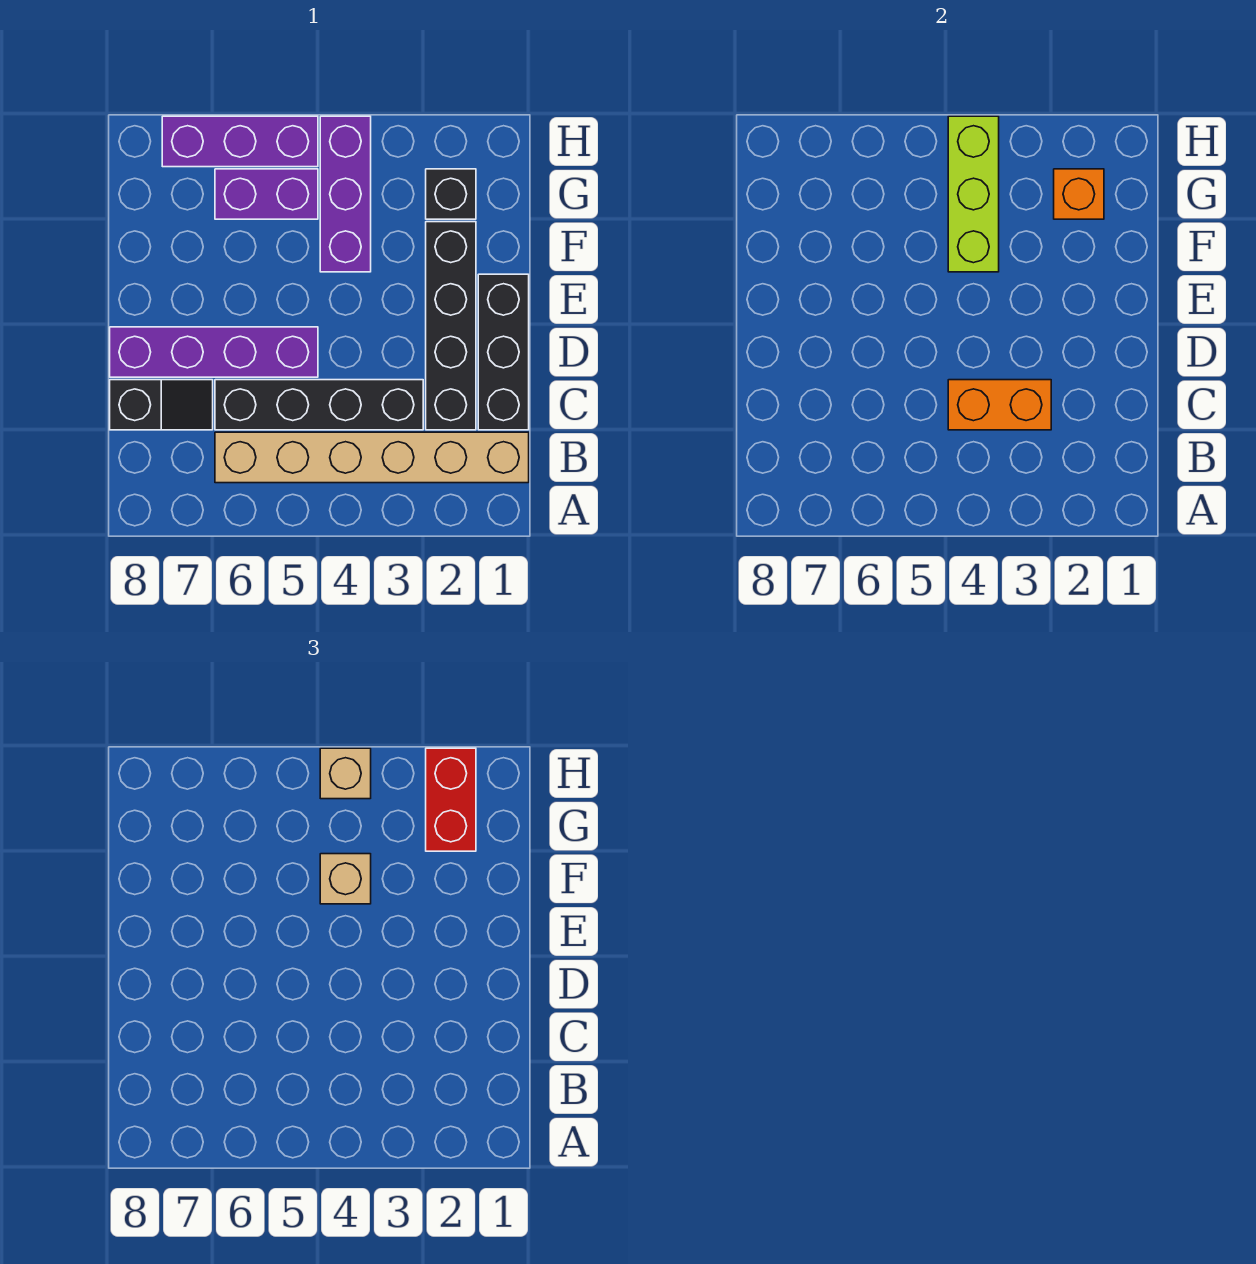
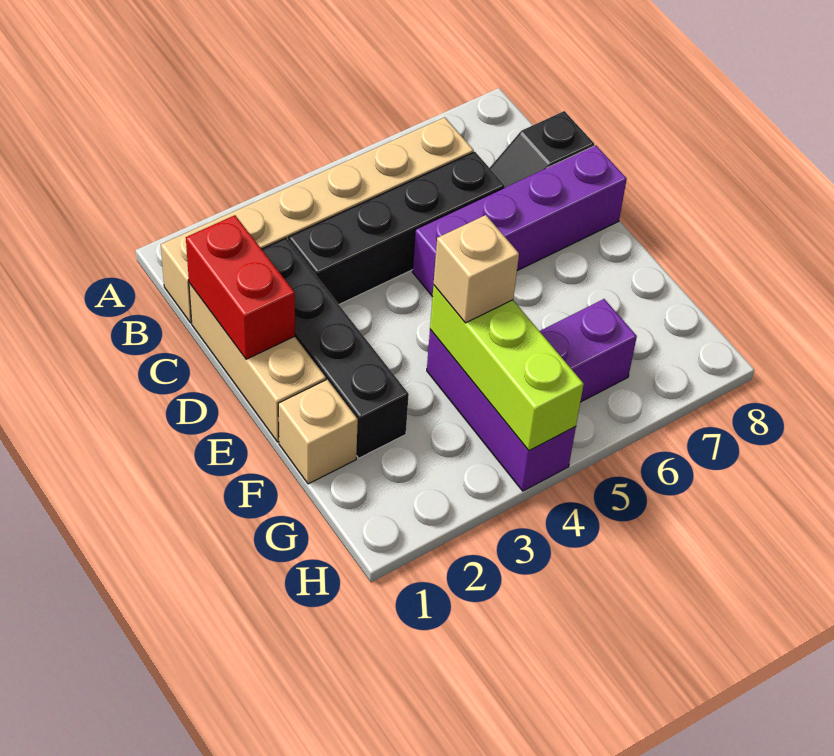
black 1x3 brick [478,274,529,430] -> tan 1x3 brick [189,283,326,442]
orange 1x2 brick [948,380,1051,430] -> none
black 1x1 brick [426,169,476,219] -> none
orange 1x1 brick [1054,169,1104,219] -> none
red 1x2 brick [426,748,476,851] -> red 1x2 brick moved to [186,215,295,359]
tan 1x1 brick [320,748,371,799] -> tan 1x1 brick moved to [278,379,358,484]
purple 1x3 brick [162,116,318,167] -> none

